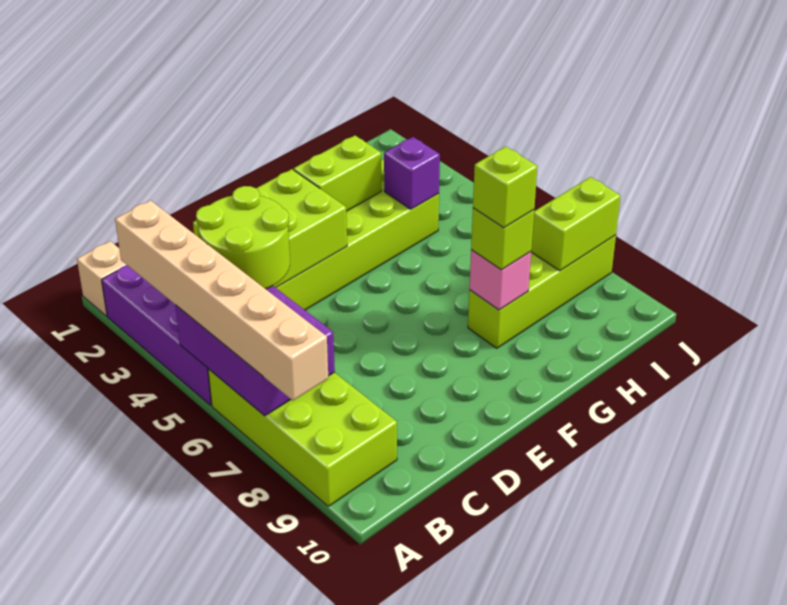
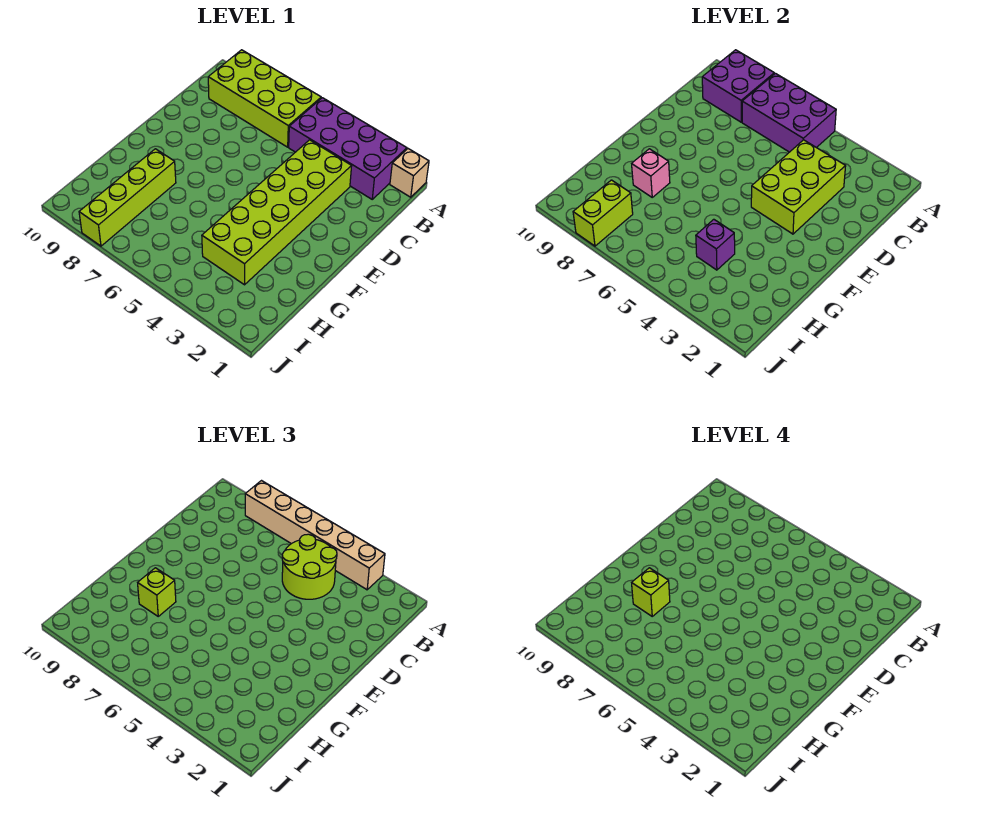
none -> purple 2x2 brick [702,50,774,122]
lime 1x2 brick [294,136,381,211] -> none

